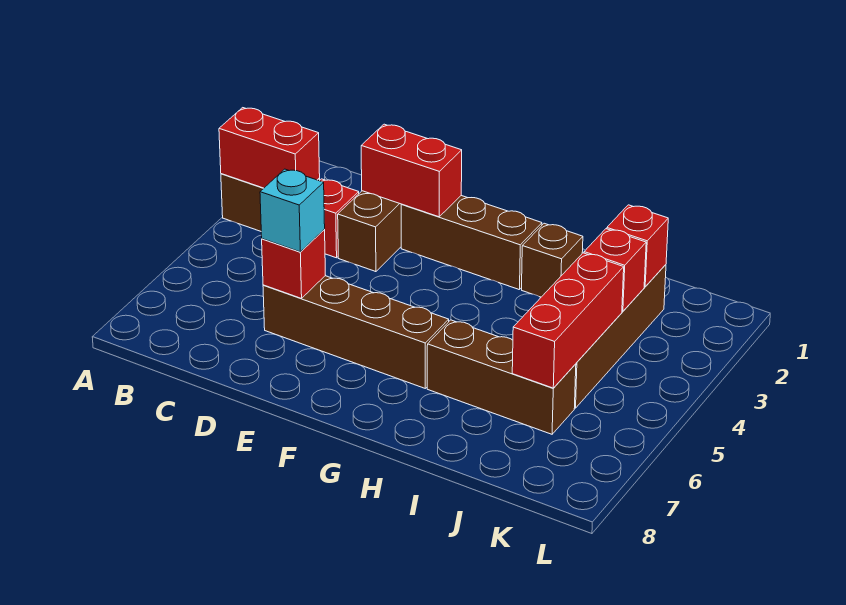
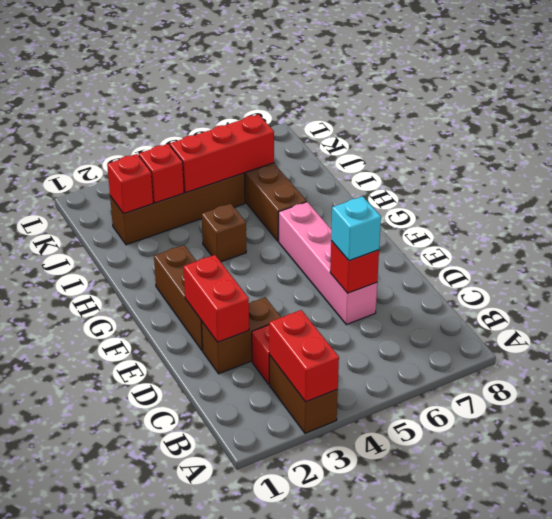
brown 1x4 brick [263,276,449,388] -> pink 1x4 brick [279,202,377,325]
brown 1x1 brick [522,223,583,297] -> brown 1x1 brick moved to [202,203,246,262]

